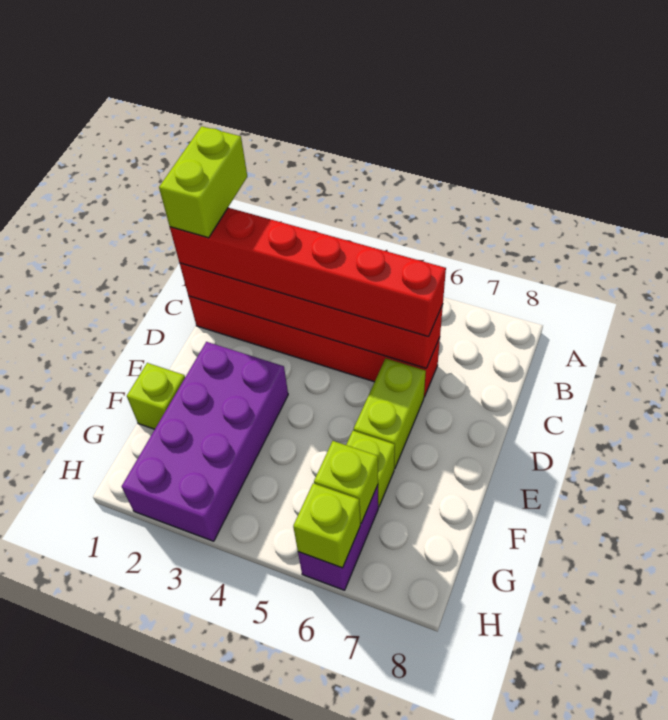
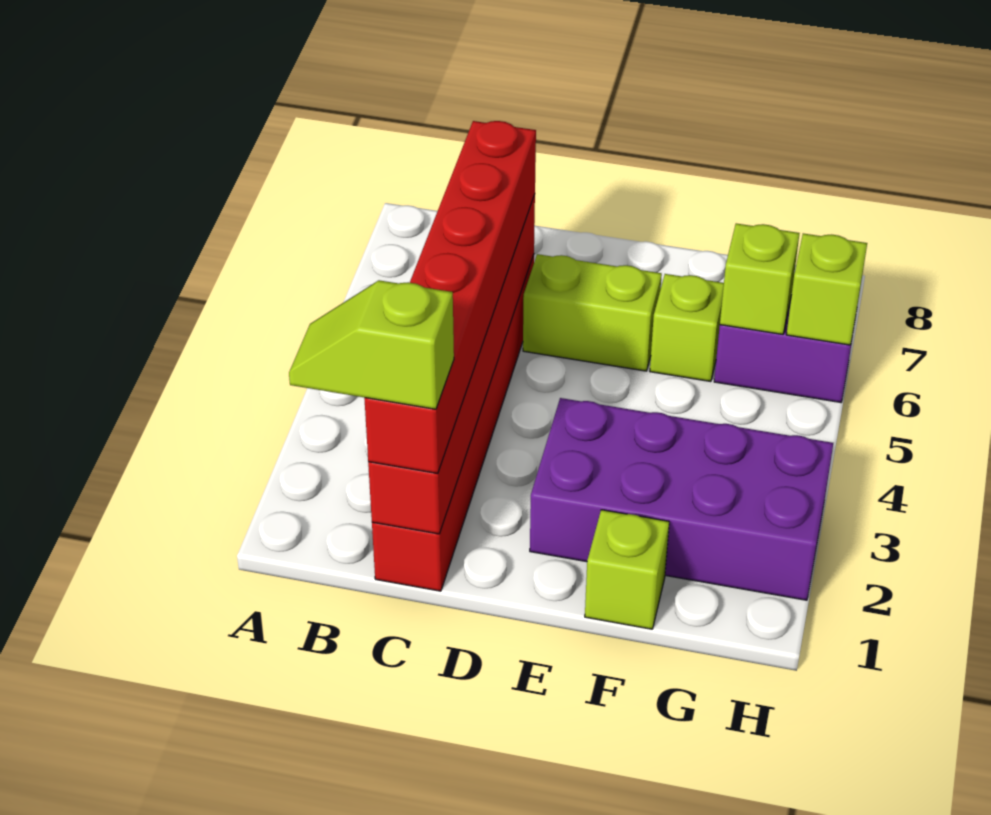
lime 1x2 brick [159,126,247,238] -> lime 1x2 slope [289,280,454,409]

